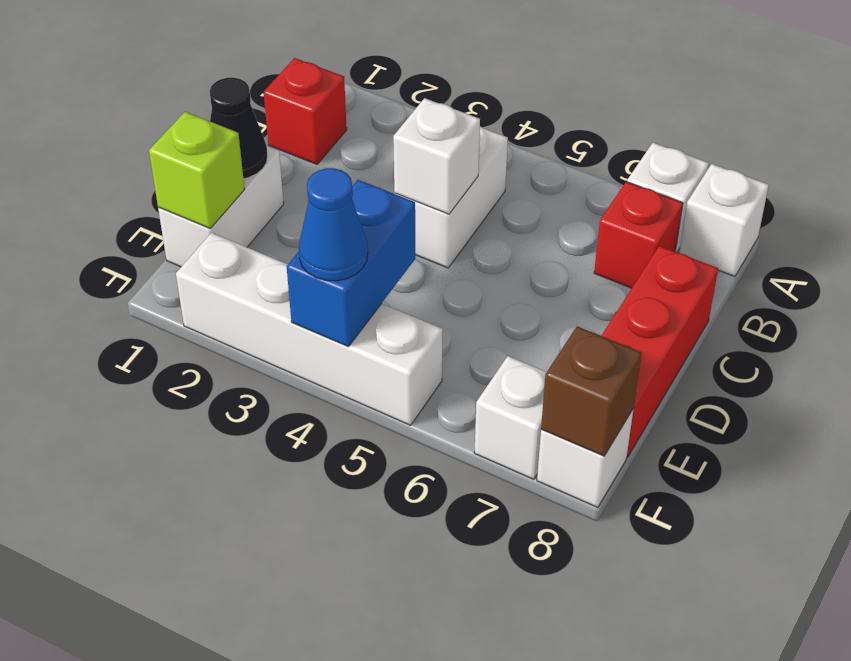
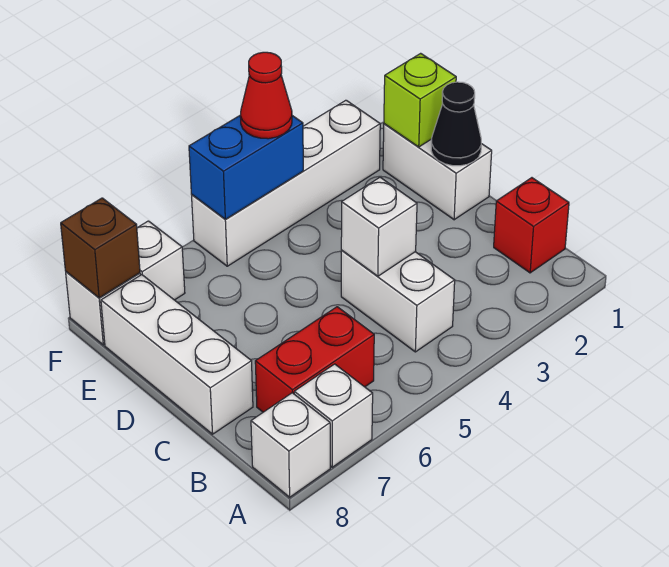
red 1x1 brick [594,182,683,288] -> red 1x2 brick [255,307,374,412]
red 1x3 brick [601,246,718,457] -> white 1x3 brick [101,275,253,434]
blue 1x2 brick [287,180,415,347] -> blue 1x2 brick turned to [189,116,303,219]
blue 1x1 cone [299,168,368,281] -> red 1x1 cone [240,52,292,139]

